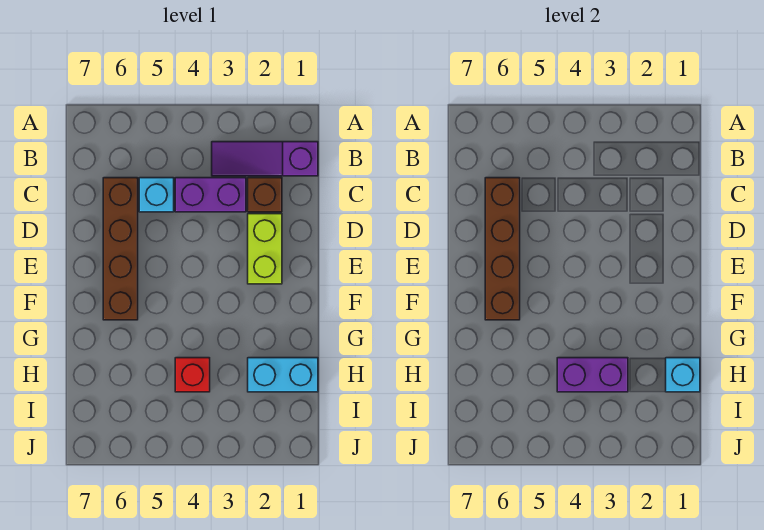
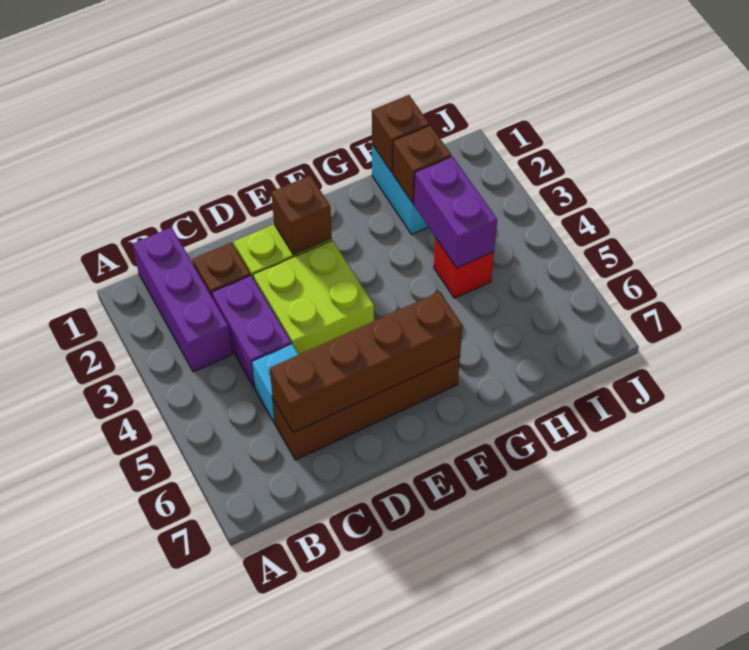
purple 1x3 slope [212,142,318,176] -> purple 1x3 brick [133,227,232,372]
none -> lime 2x2 brick [253,240,374,354]
none -> brown 1x1 brick [271,175,332,255]
cyan 1x1 brick [666,358,700,392] -> brown 1x1 brick [372,95,429,172]
none -> brown 1x1 brick [393,125,452,203]

